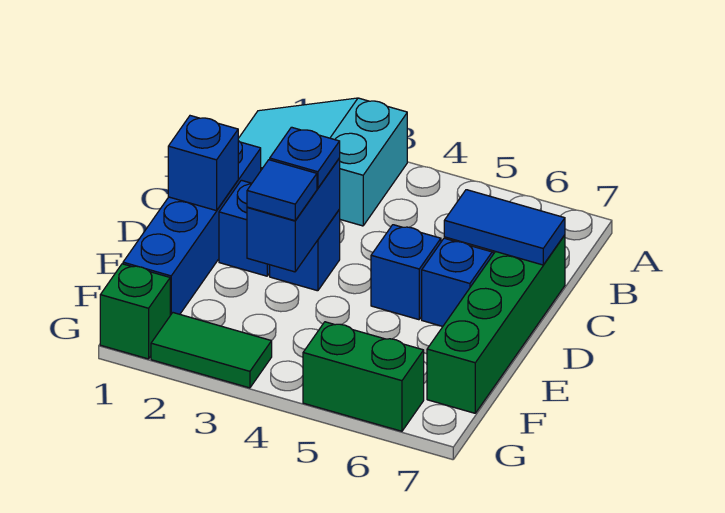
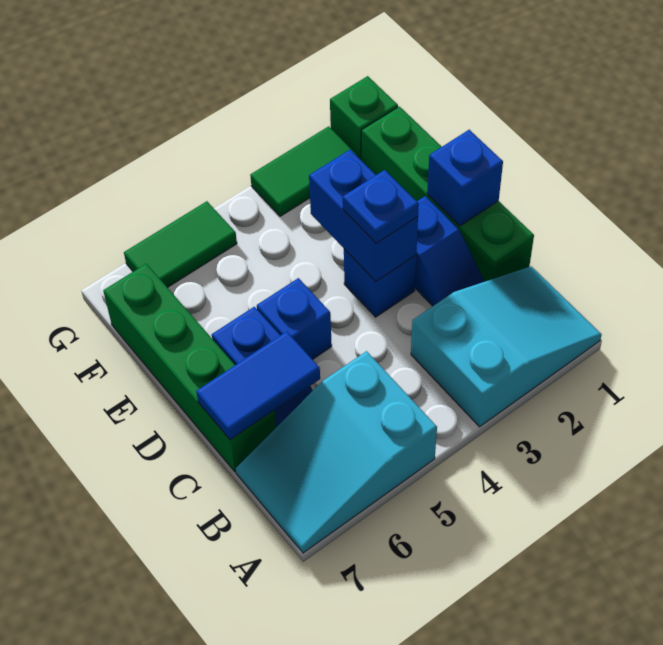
none -> cyan 2x3 slope [236,351,437,553]
blue 1x4 brick [123,141,261,315] -> green 1x4 brick [361,107,534,281]
blue 1x1 tile [247,160,317,221] -> none
green 1x2 brick [303,322,424,431] -> green 1x2 tile [124,201,237,288]

